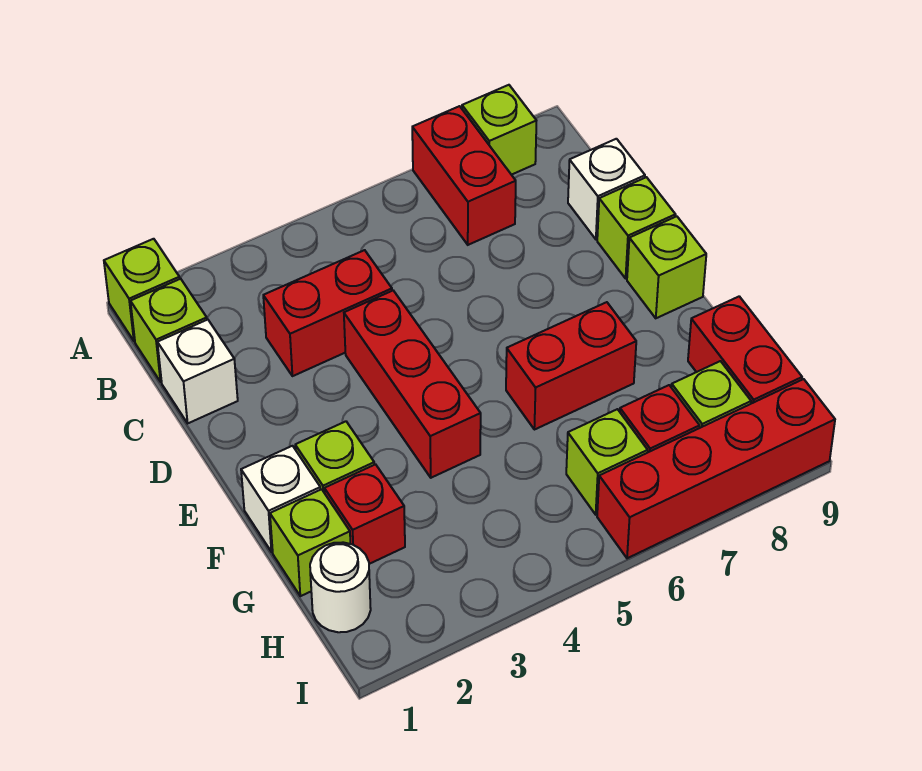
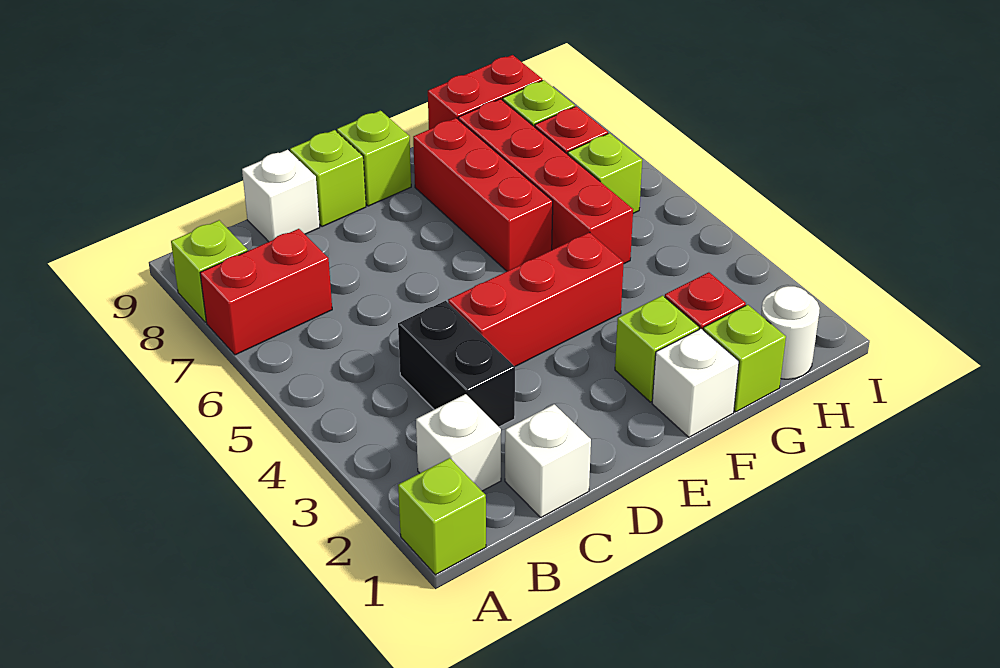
lime 1x1 brick [130,279,207,382] -> none
none -> white 1x1 brick [416,394,501,491]
red 1x2 brick [263,250,392,376] -> black 1x2 brick [398,301,515,427]
red 1x2 brick [506,302,636,430] -> red 1x3 brick [413,118,553,271]
red 1x4 brick [597,379,835,558] -> red 1x4 brick moved to [458,99,633,264]

